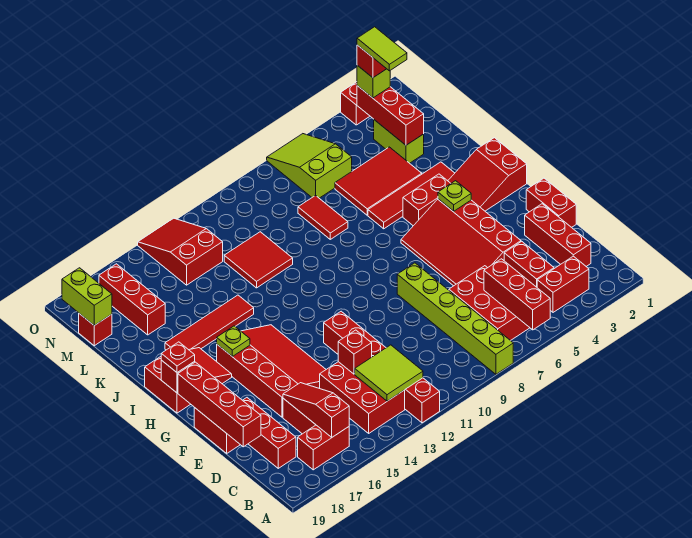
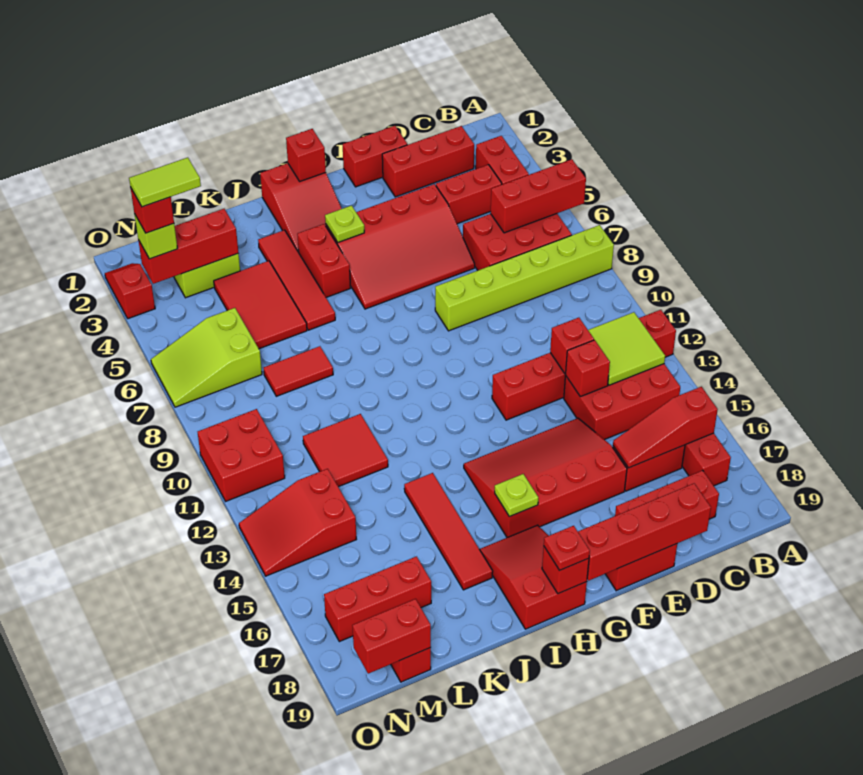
none -> red 1x1 brick [550,318,594,374]
none -> red 1x1 brick [286,129,326,181]
lime 1x2 brick [62,268,112,325] -> red 1x2 brick [352,599,431,674]
none -> red 2x2 brick [198,409,285,501]

